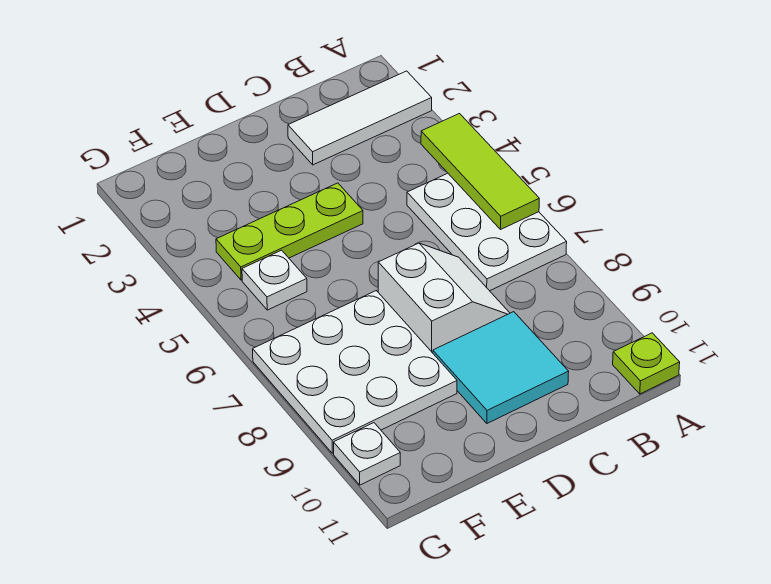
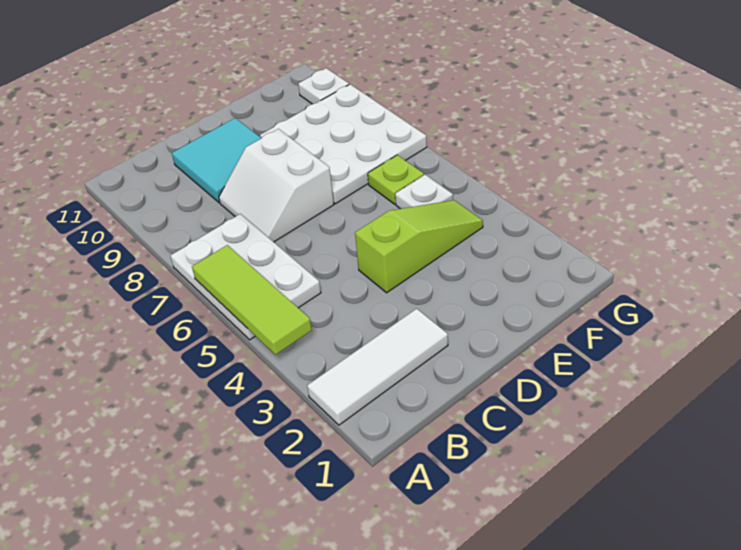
lime 1x1 plate [613,333,680,394] -> lime 1x1 plate moved to [368,155,424,204]
lime 1x3 plate [216,183,363,280] -> lime 1x3 slope [355,200,483,293]

